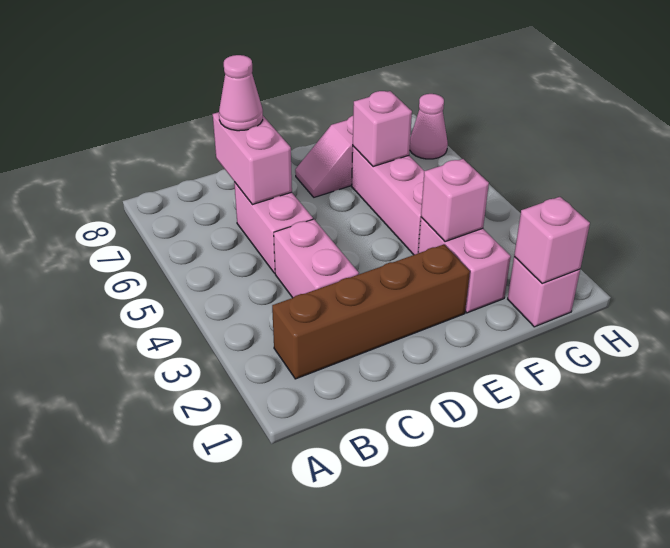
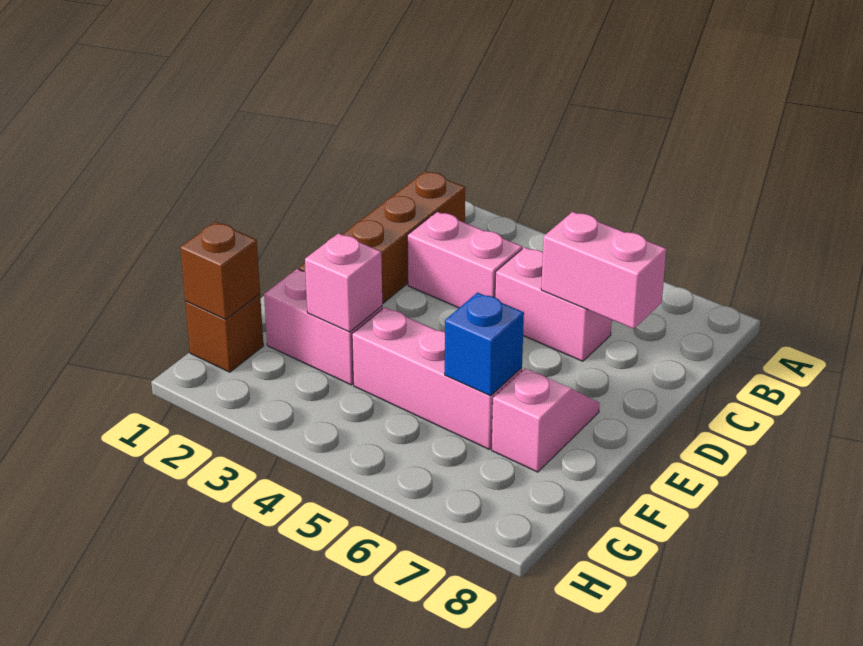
pink 1x1 cone [219,55,263,131] -> none
pink 1x1 brick [353,91,412,167] -> blue 1x1 brick [445,293,524,396]
pink 1x1 brick [508,257,580,327] -> brown 1x1 brick [185,294,263,372]
pink 1x1 brick [514,197,590,284] -> brown 1x1 brick [180,222,260,319]
pink 1x1 cone [410,94,448,159] -> none

